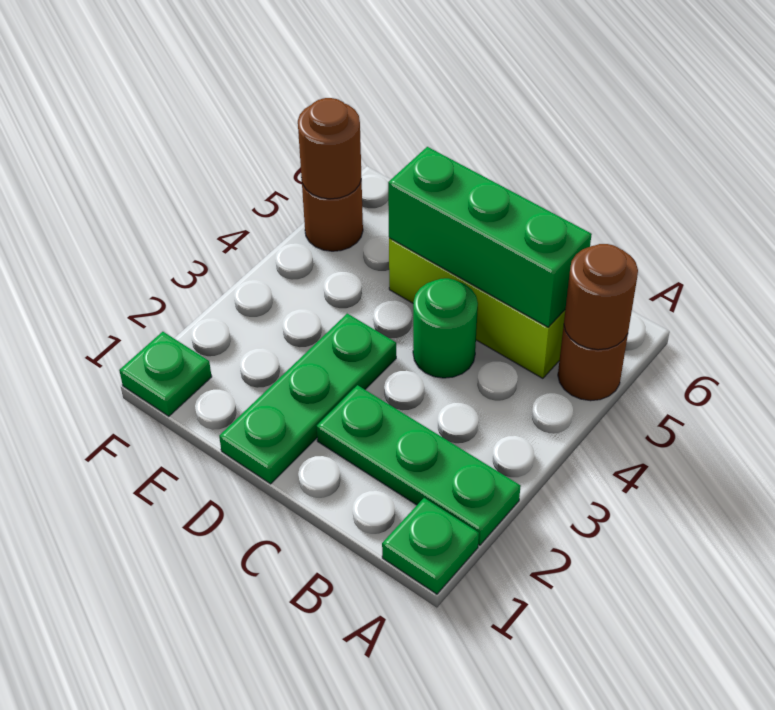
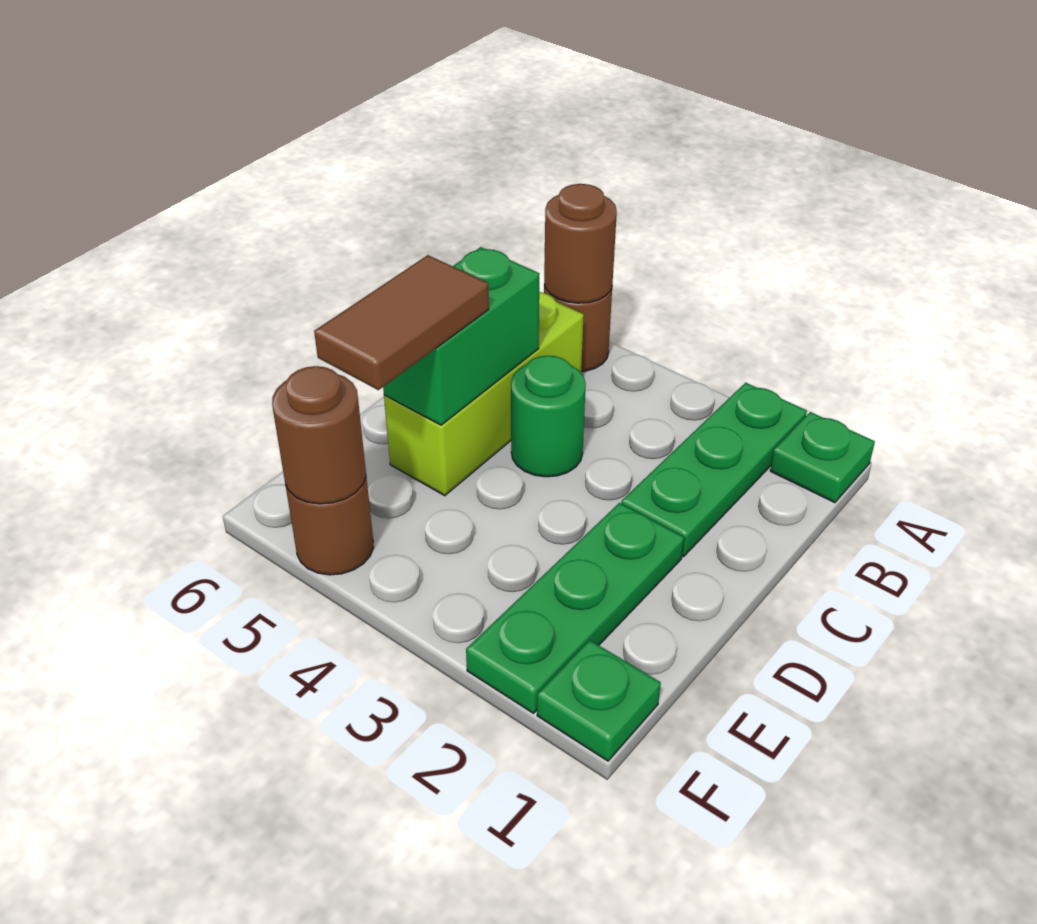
green 1x3 brick [388,147,592,327] -> green 1x2 brick [383,247,539,425]
green 1x3 plate [219,314,396,484] -> green 1x3 plate turned to [466,503,684,713]
none -> brown 1x2 tile [314,255,489,390]

